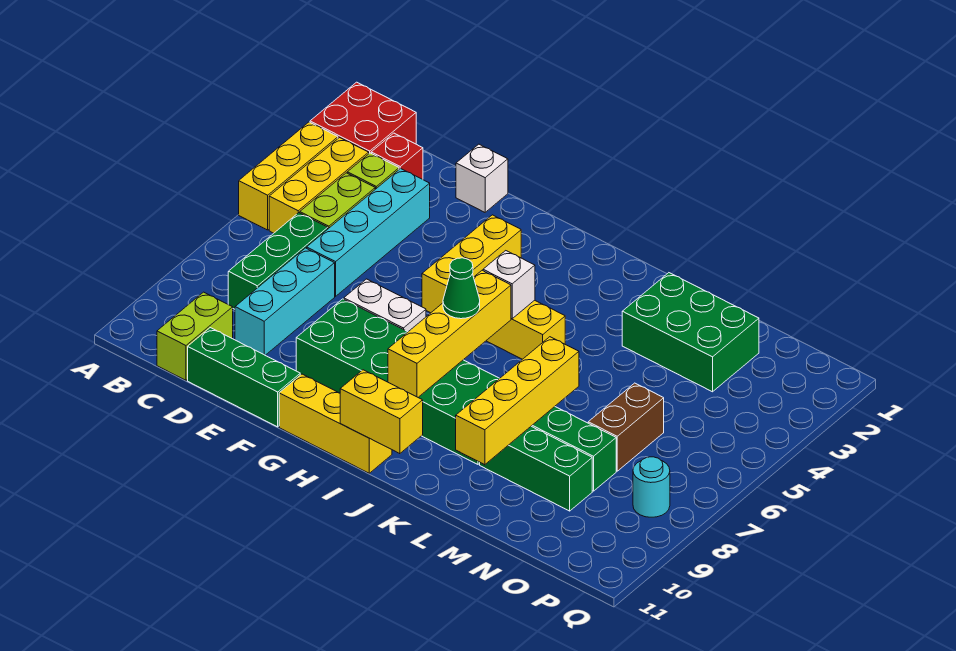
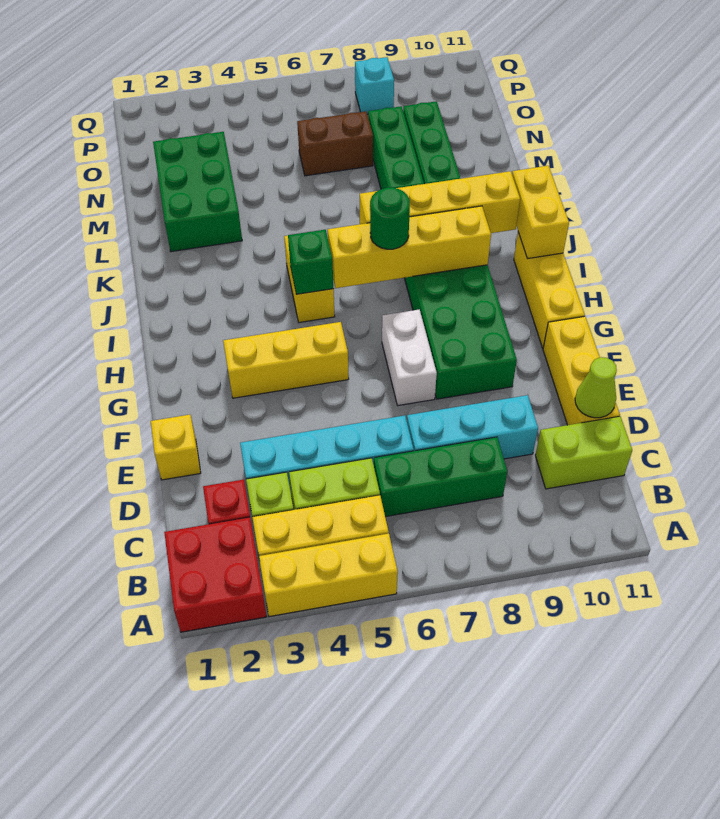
green 1x3 brick [188,328,300,427] -> yellow 1x3 brick [543,316,620,425]
none -> lime 1x1 cone [575,357,617,418]
white 1x1 brick [456,144,508,212] -> yellow 1x1 brick [151,415,201,480]
white 1x1 brick [483,251,535,319] -> green 1x1 brick [288,230,334,294]
green 1x1 cone [443,258,480,319] -> green 1x1 round brick [370,187,410,249]
yellow 1x4 brick [456,337,579,465] -> yellow 1x4 brick moved to [360,171,520,233]
cyan 1x1 round brick [633,457,670,517] -> cyan 1x1 brick [355,57,394,114]

